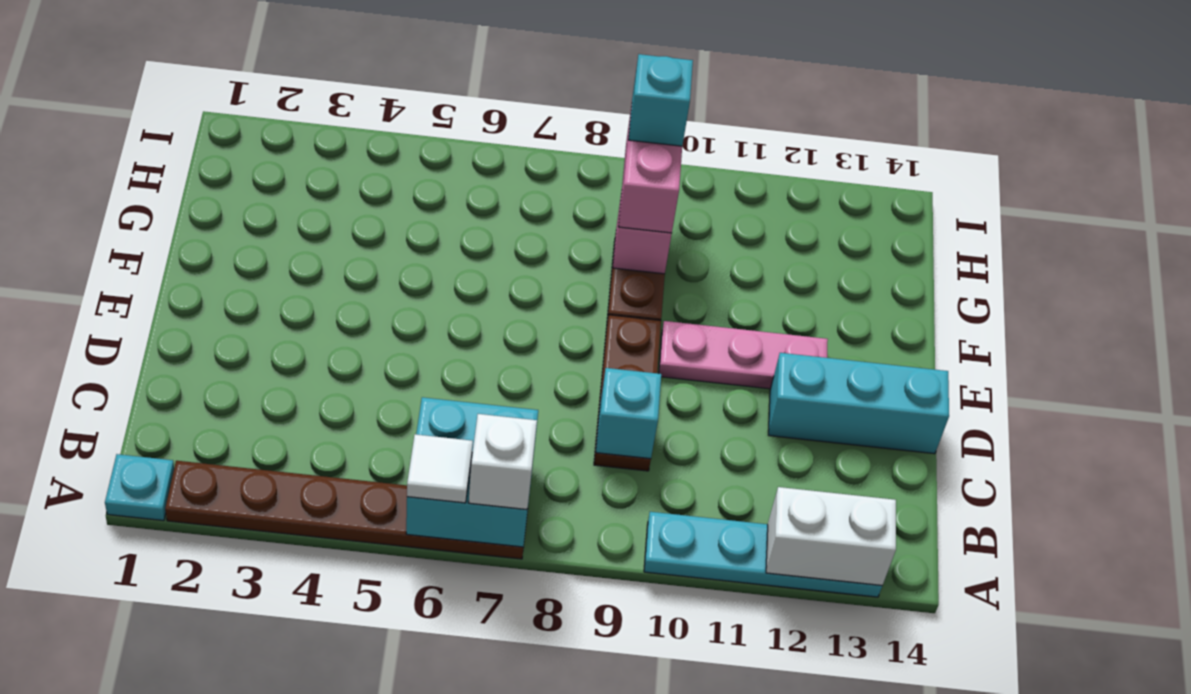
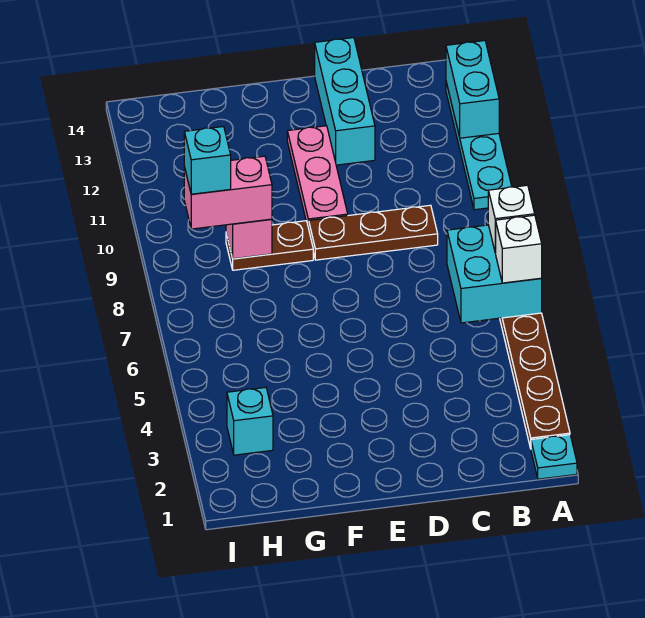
white 1x1 tile [407,434,473,503] -> white 1x1 brick [496,215,542,283]
white 1x2 brick [766,487,896,586] -> cyan 1x2 brick [446,41,499,138]
cyan 1x1 brick [596,368,661,459] -> cyan 1x1 brick moved to [227,387,273,455]

